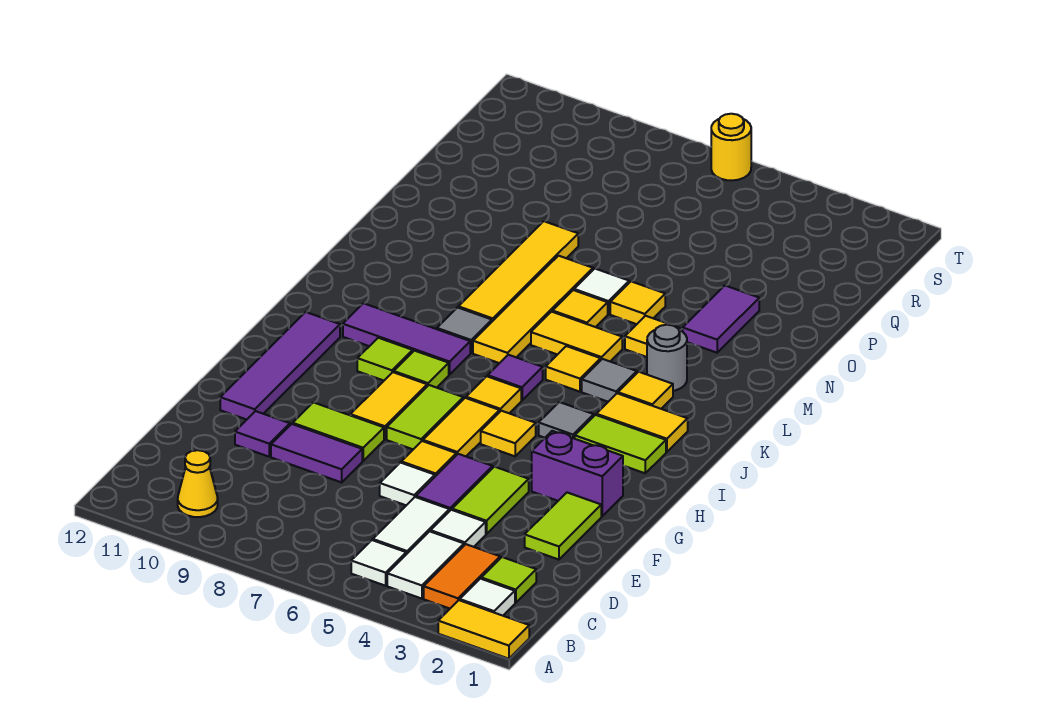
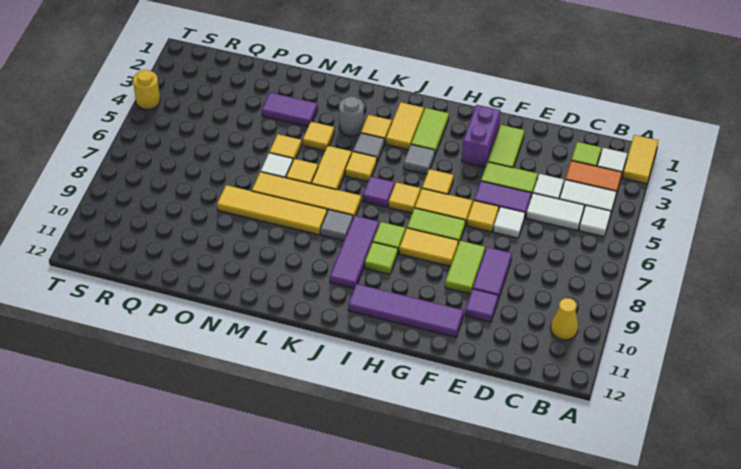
lime 1x2 tile [525,493,601,560] -> lime 1x2 tile turned to [488,125,525,168]
yellow 1x1 round brick [711,114,751,180] -> yellow 1x1 round brick moved to [133,70,160,109]

